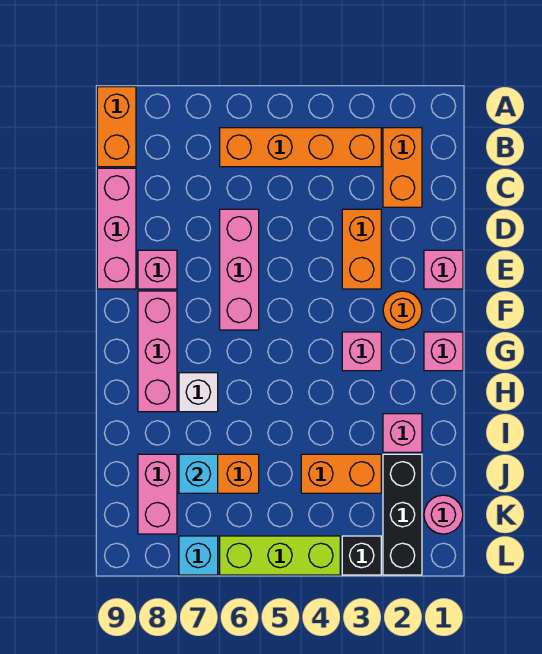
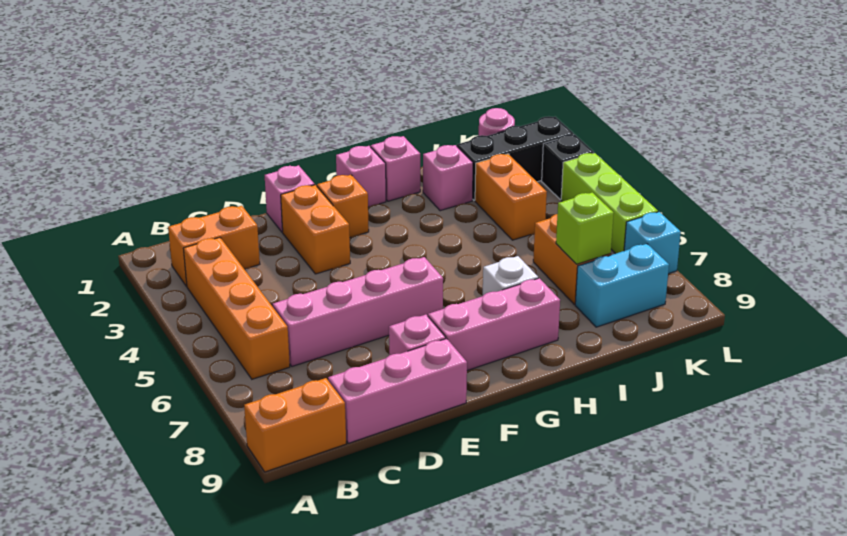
orange 1x2 brick [342,209,381,289] -> orange 1x2 brick turned to [281,185,350,274]
pink 1x3 brick [220,209,259,330] -> pink 1x4 brick [273,257,443,366]
orange 1x1 round brick [383,291,422,330] -> orange 1x1 brick [317,175,369,237]
pink 1x1 brick [342,332,381,371] -> pink 1x1 brick moved to [371,136,420,201]
cyan 1x1 brick [179,454,218,493] -> lime 1x1 brick [556,193,614,264]
pink 1x2 brick [138,454,177,534] -> cyan 1x2 brick [575,244,669,327]

